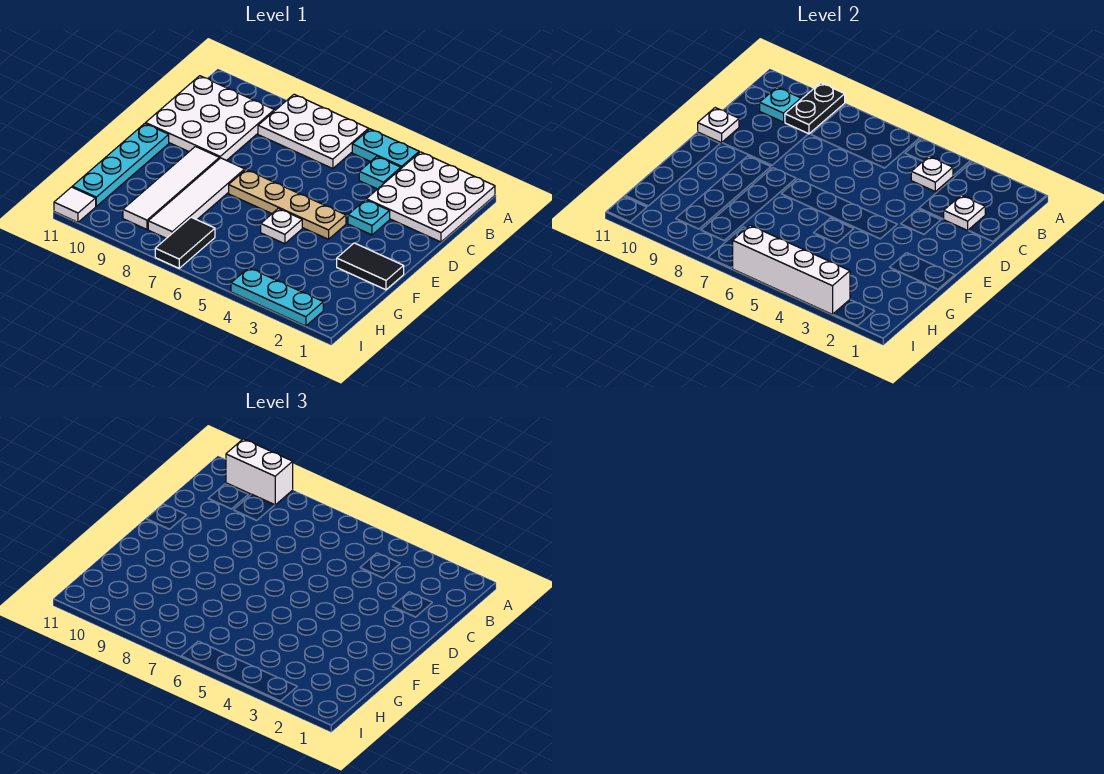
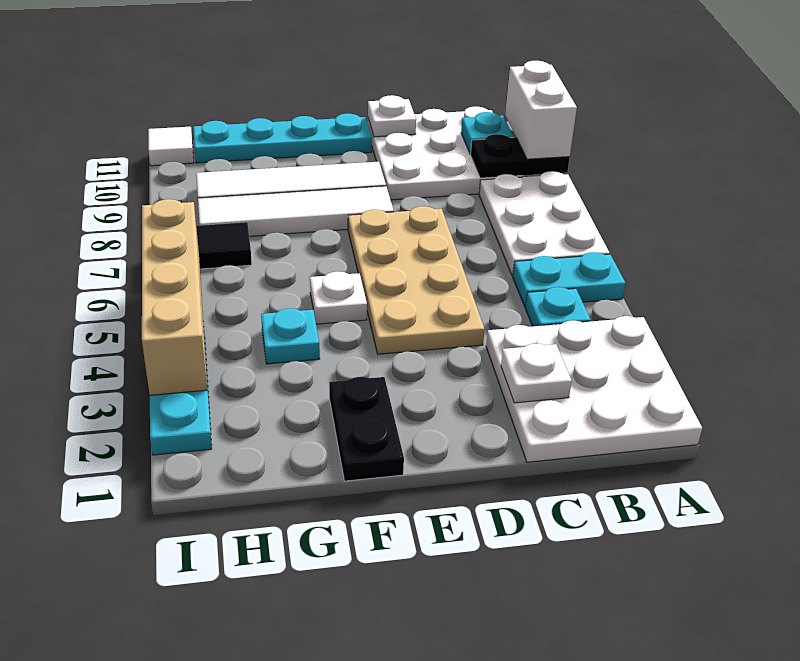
cyan 1x2 plate [352,129,419,168] -> cyan 1x2 plate turned to [513,252,626,307]
white 1x1 plate [911,156,953,191] -> none
cyan 1x1 plate [348,200,390,235] -> cyan 1x1 plate moved to [261,308,320,364]
tan 1x4 plate [229,170,346,239] -> tan 2x4 plate [348,206,485,354]
black 1x2 tile [337,243,404,290] -> black 1x2 plate [329,377,404,481]
white 1x4 brick [733,225,850,315] -> tan 1x4 brick [142,199,207,395]

